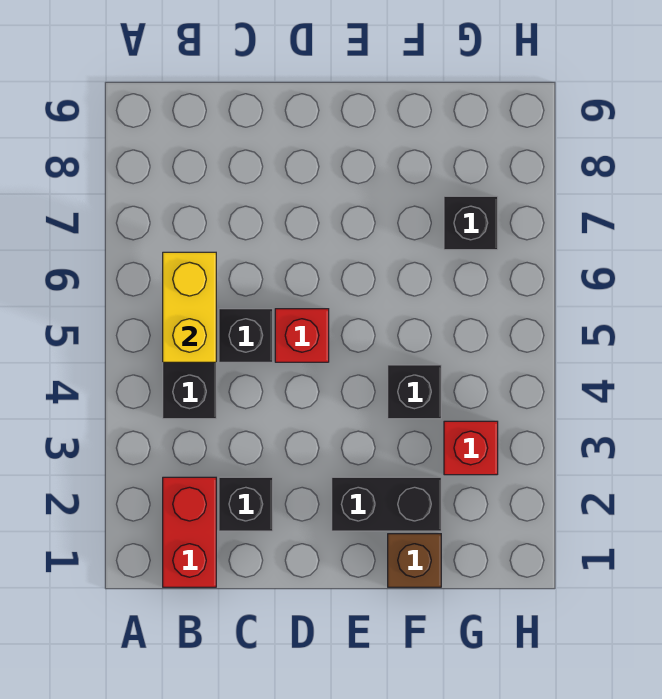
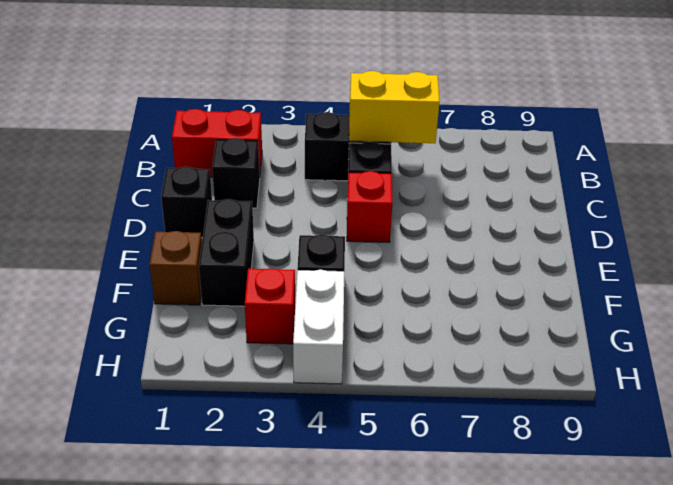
none -> white 1x2 brick [293,270,344,384]
black 1x1 brick [444,196,498,250] -> black 1x1 brick moved to [161,167,212,238]

